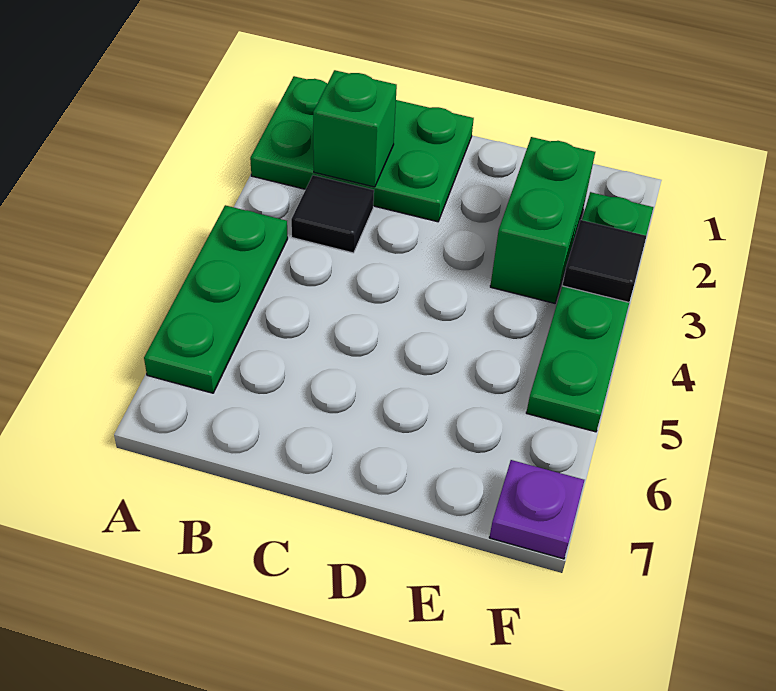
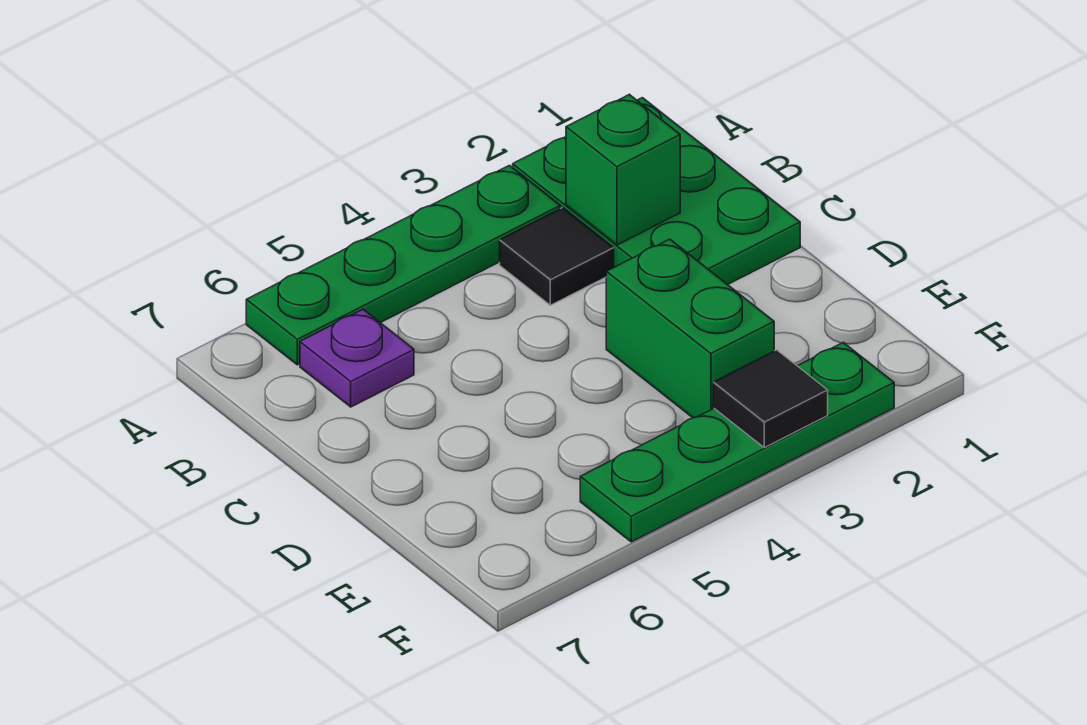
green 1x3 plate [144,205,288,393] -> green 1x4 plate [246,165,560,365]
green 1x2 brick [490,137,595,303] -> green 1x2 brick turned to [606,239,774,418]
purple 1x1 plate [489,460,584,559] -> purple 1x1 plate moved to [300,309,414,407]

